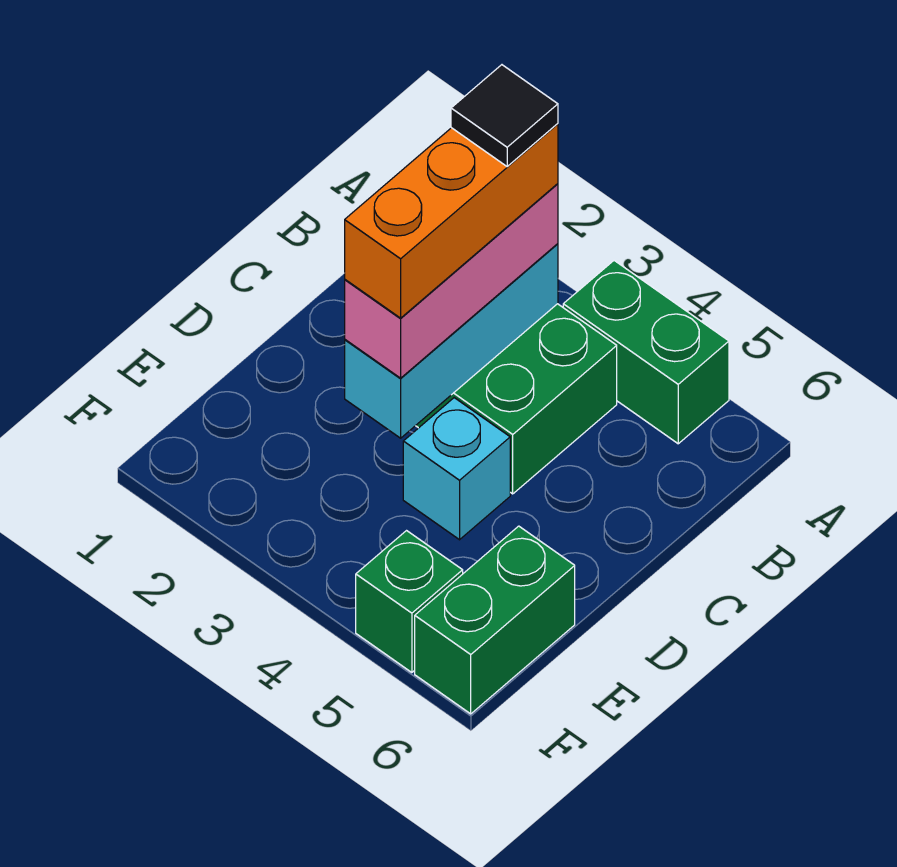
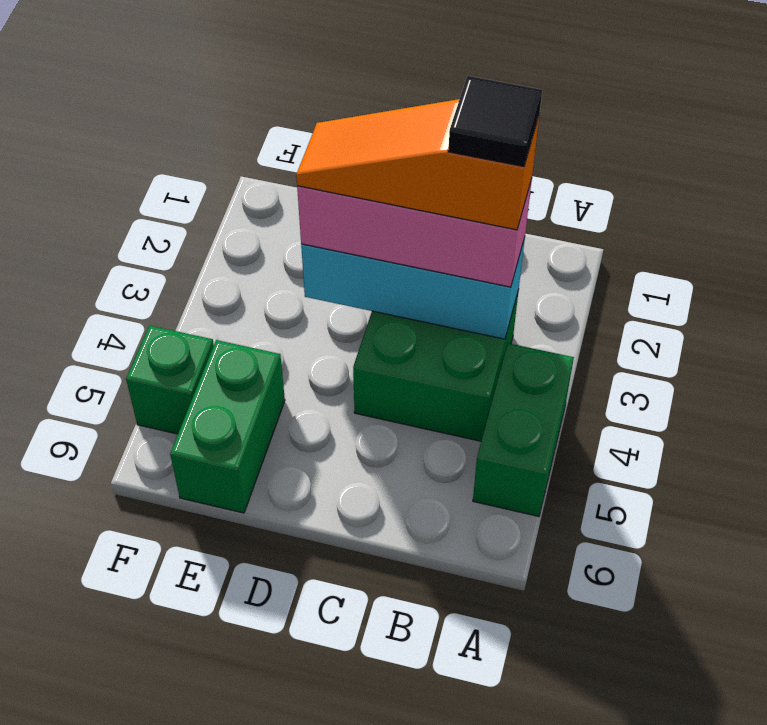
orange 1x3 brick [345,124,558,318] -> orange 1x3 slope [296,99,539,230]
cyan 1x1 brick [403,398,510,540] -> none
green 1x2 brick [415,526,575,714] -> green 1x2 brick turned to [170,340,285,513]

